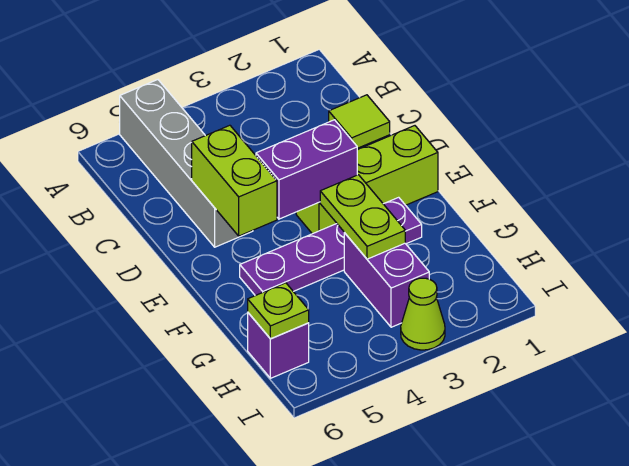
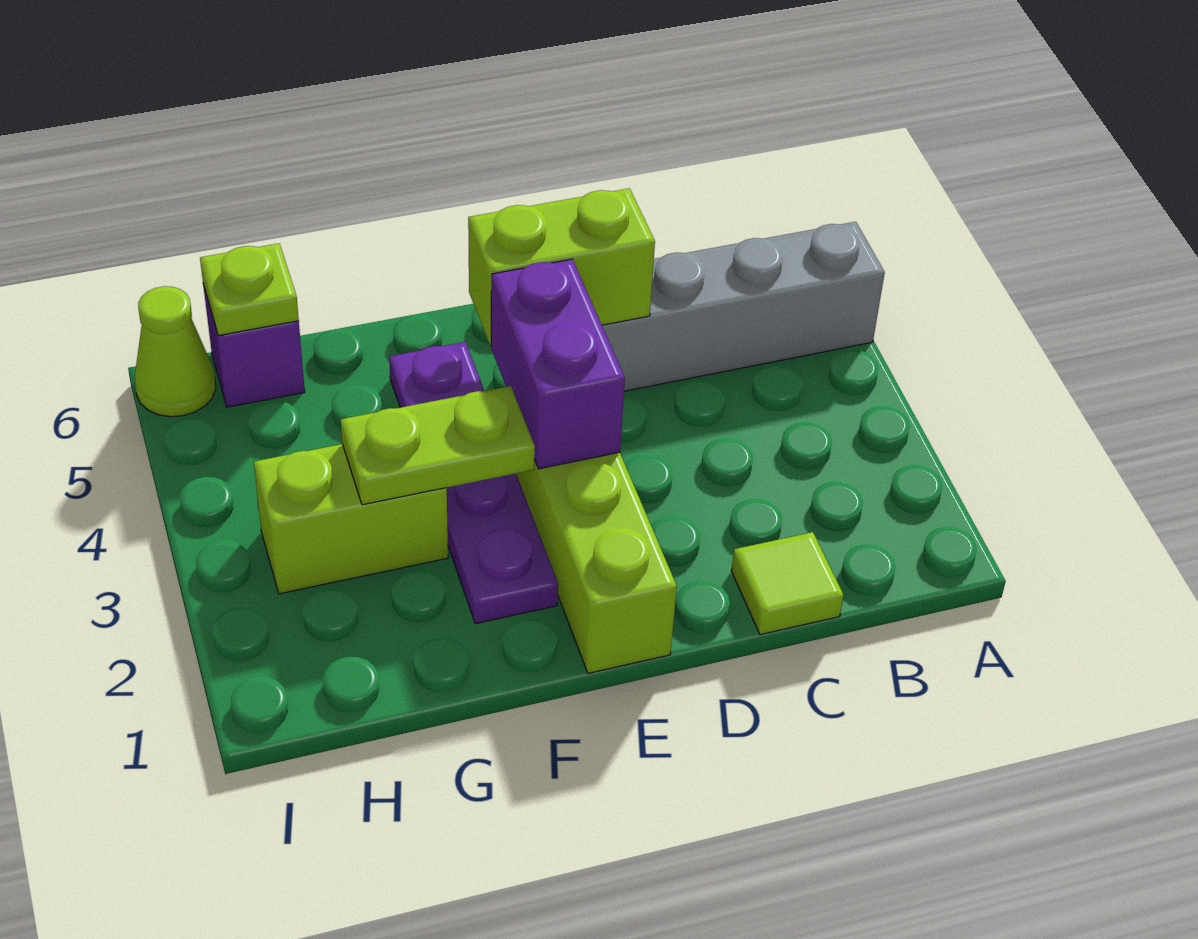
purple 1x2 brick [344,233,429,327] -> lime 1x2 brick [254,444,448,594]
lime 1x1 cone [401,278,445,350] -> lime 1x1 cone moved to [135,286,216,417]

